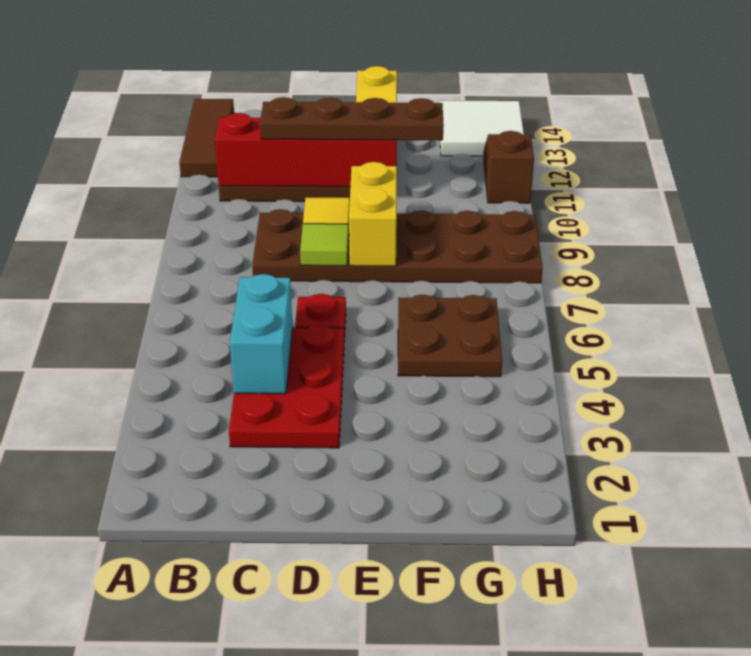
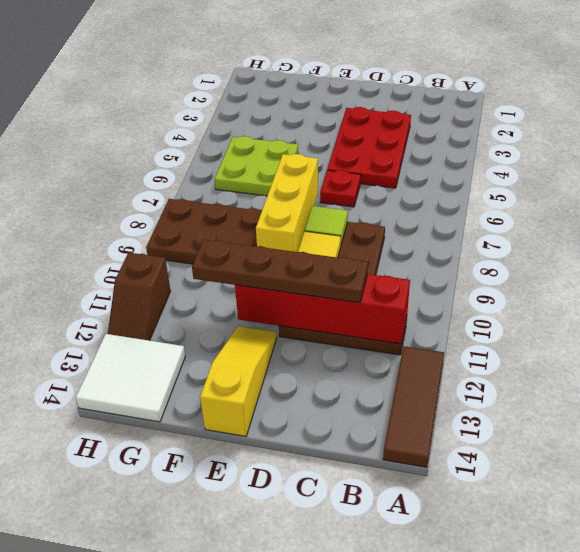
cyan 1x2 brick [230,274,293,394] -> none
yellow 1x2 brick [349,162,397,266] -> yellow 1x3 brick [256,154,318,252]
brown 2x2 plate [398,295,502,377] -> lime 2x2 plate [215,136,298,196]

